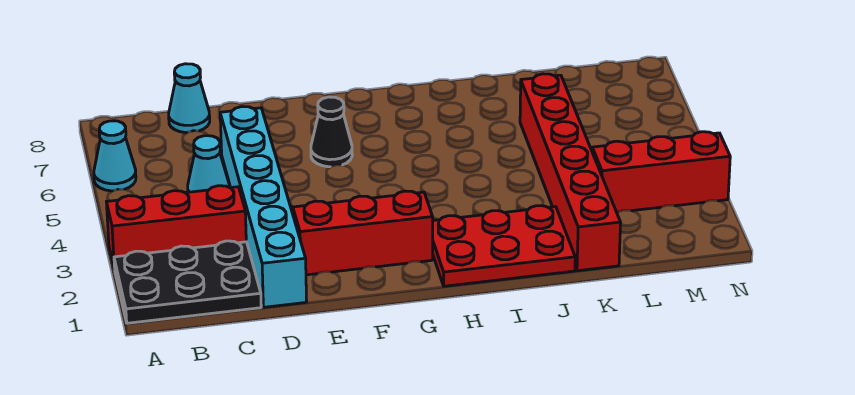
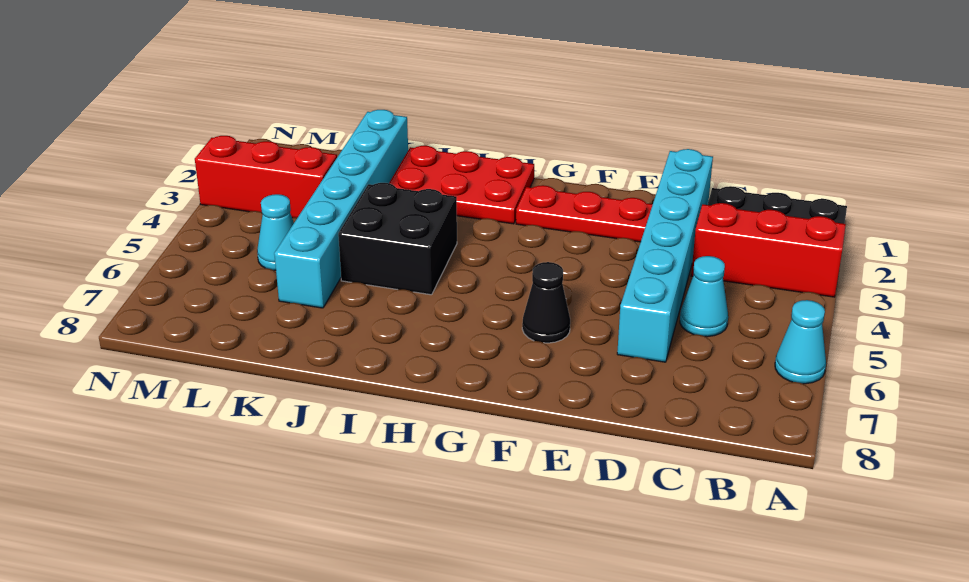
cyan 1x1 cone [169,64,210,133] -> cyan 1x1 cone moved to [257,194,294,270]
red 1x3 brick [293,191,433,275] -> red 1x3 plate [516,185,653,242]
none -> black 2x2 brick [338,183,457,295]
red 1x6 brick [520,74,621,271] -> cyan 1x6 brick [274,110,408,308]

